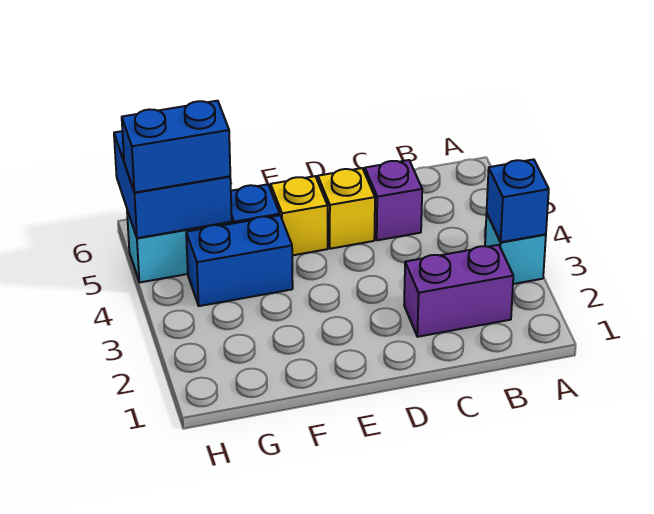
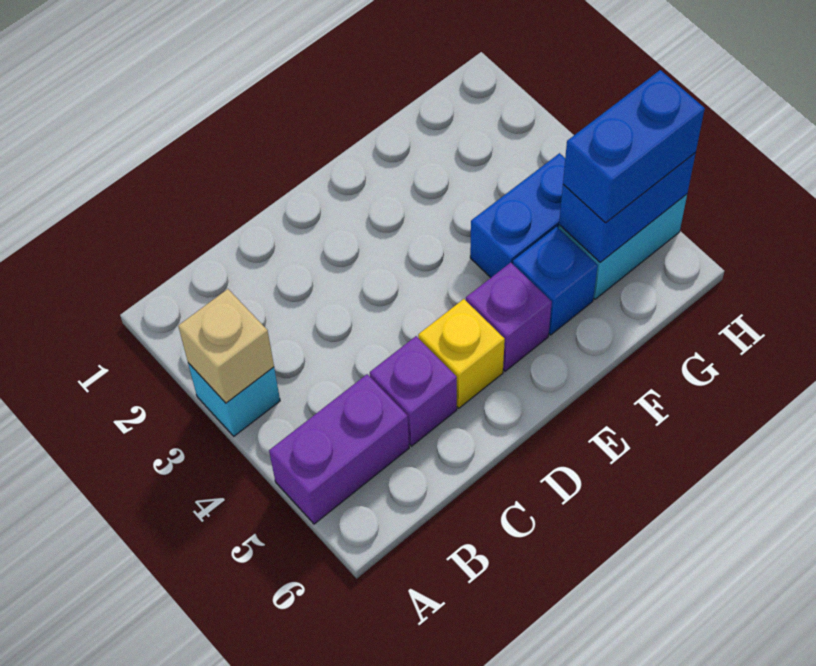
blue 1x1 brick [487,159,549,242] -> tan 1x1 brick [178,289,274,403]
purple 1x2 brick [404,245,513,337] -> purple 1x2 brick moved to [269,374,409,524]
yellow 1x1 brick [271,176,328,255] -> purple 1x1 brick [466,263,552,371]
blue 2x2 brick [114,131,232,238] -> blue 1x2 brick [559,153,696,262]

